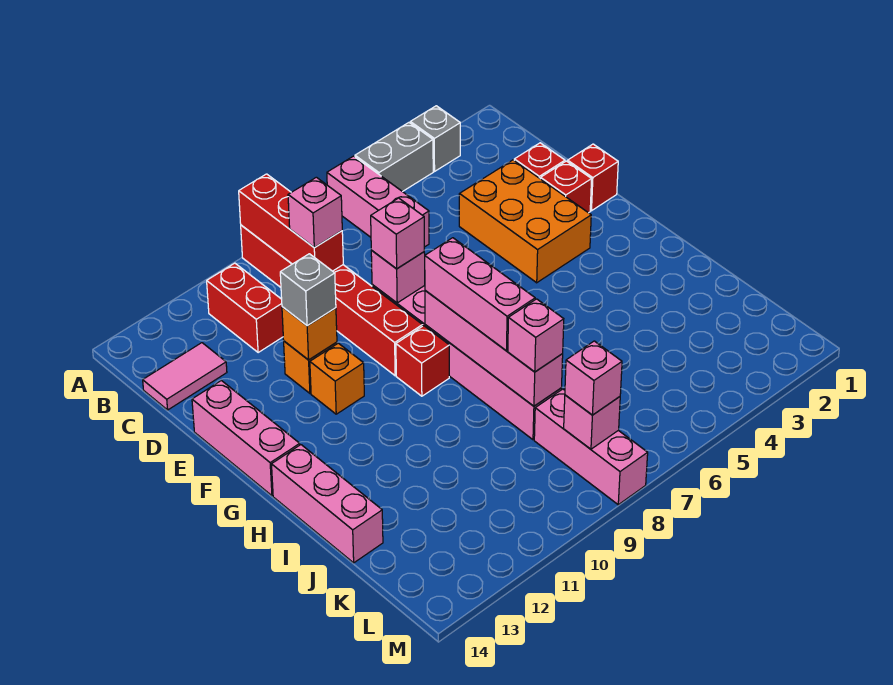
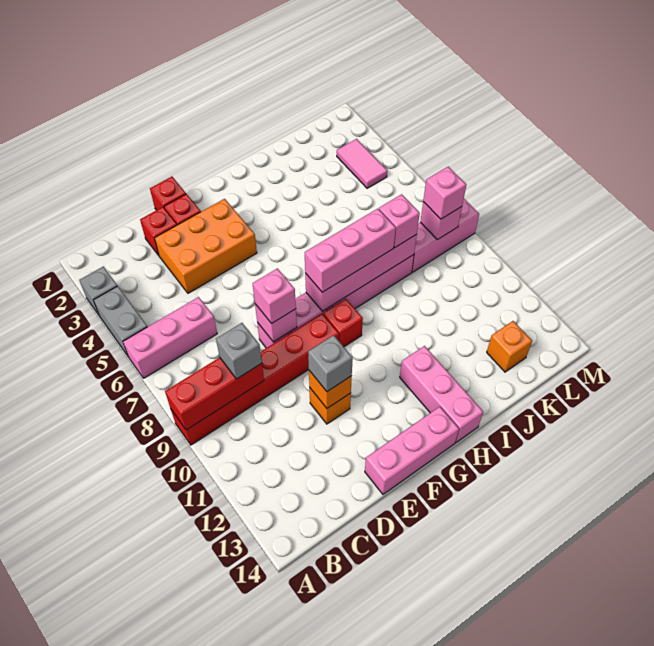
red 1x2 brick [207,263,283,353] -> none
pink 1x1 brick [288,177,342,248] -> grey 1x1 brick [216,323,262,379]
pink 1x2 tile [143,343,227,410] -> pink 1x2 tile moved to [337,139,387,188]
orange 1x1 brick [310,343,364,414] -> orange 1x1 brick moved to [487,321,532,372]
pink 1x3 brick [272,445,383,563] -> pink 1x3 brick turned to [400,346,483,442]

